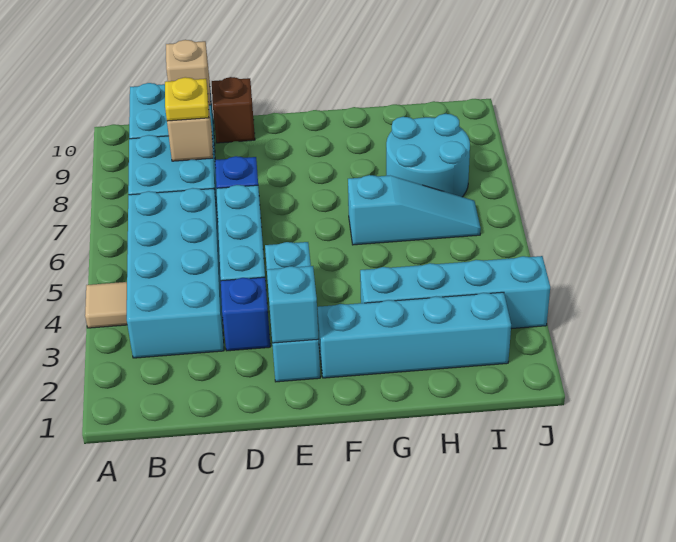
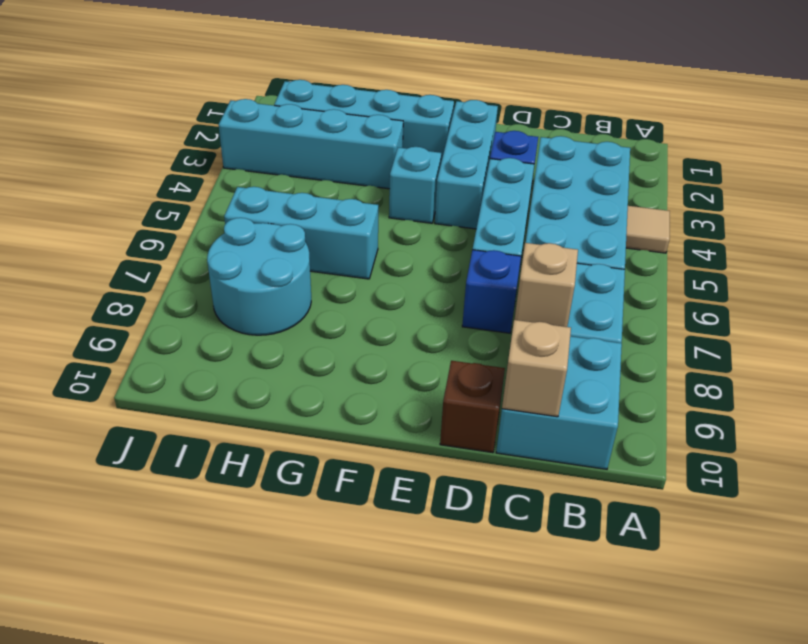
yellow 1x1 plate [165,77,209,121] -> none
cyan 1x1 brick [267,266,318,343] -> cyan 1x1 brick moved to [389,147,441,223]
cyan 1x3 slope [348,175,481,245] -> cyan 1x3 brick [224,187,378,279]

